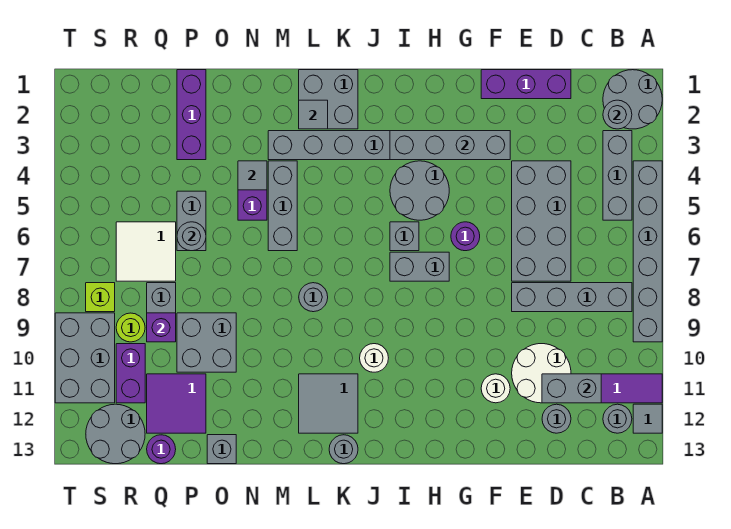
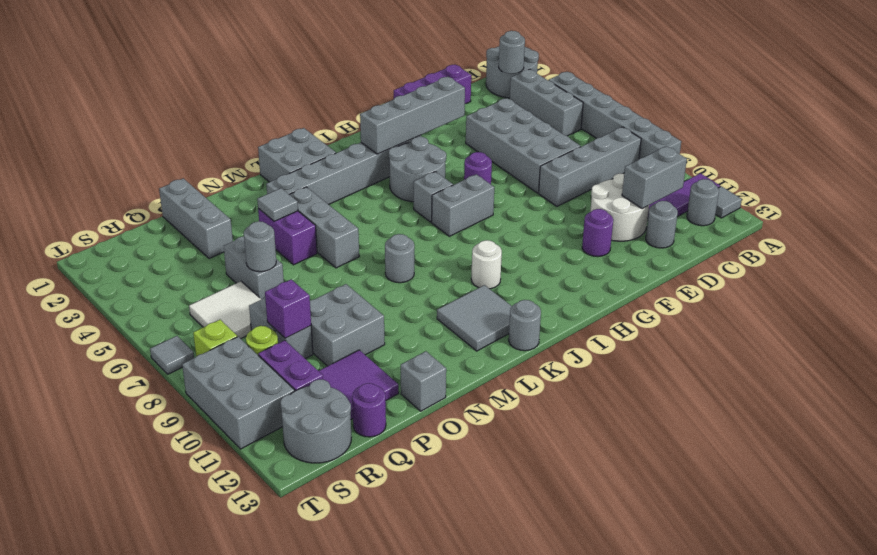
white 1x1 round brick [481,374,510,403] -> purple 1x1 round brick [582,209,613,256]
grey 1x1 tile [299,100,328,129] -> grey 1x1 tile moved to [150,336,194,374]
purple 1x3 brick [177,70,206,160] -> grey 1x3 brick [159,178,233,259]

